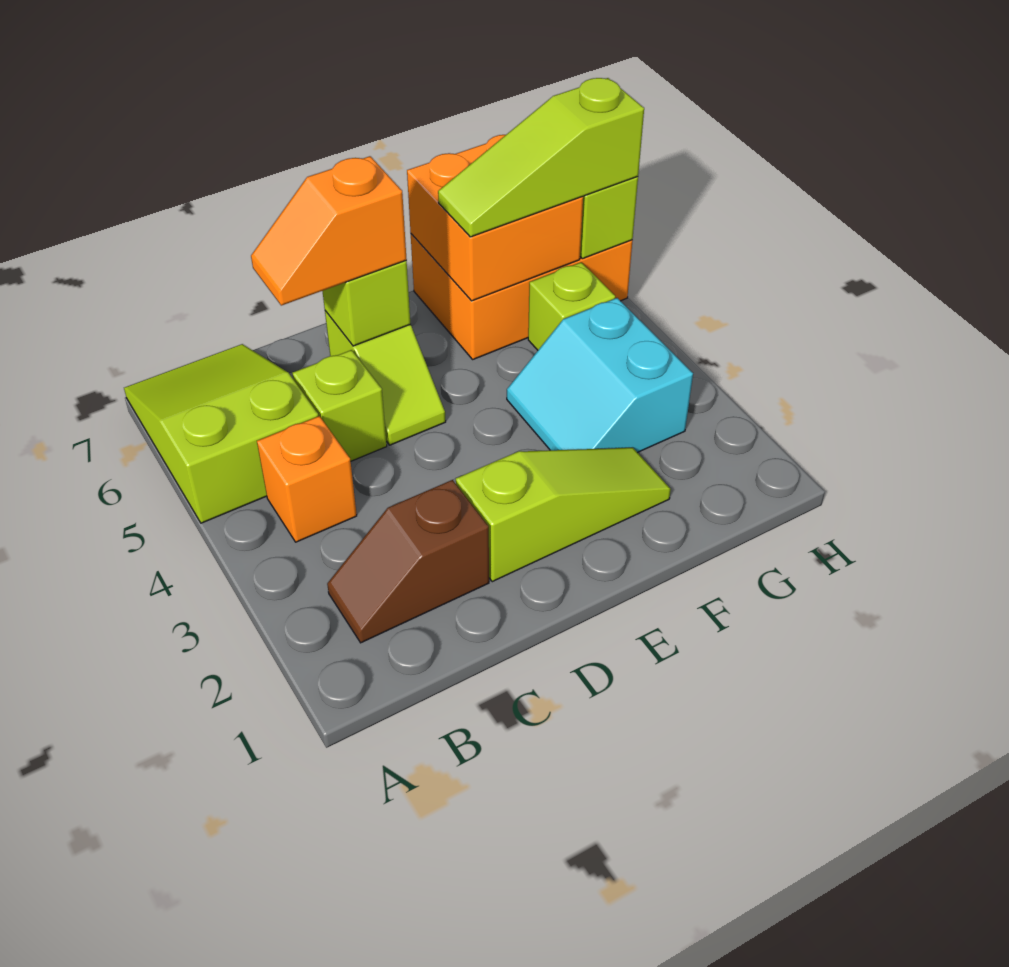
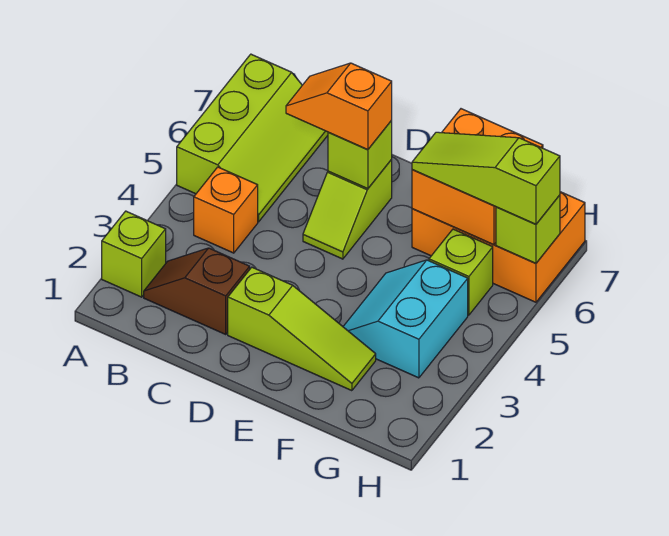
lime 2x3 slope [124,344,318,523] -> lime 2x3 slope turned to [177,54,328,222]
lime 1x1 brick [292,350,387,461] -> lime 1x1 brick moved to [102,211,166,297]

